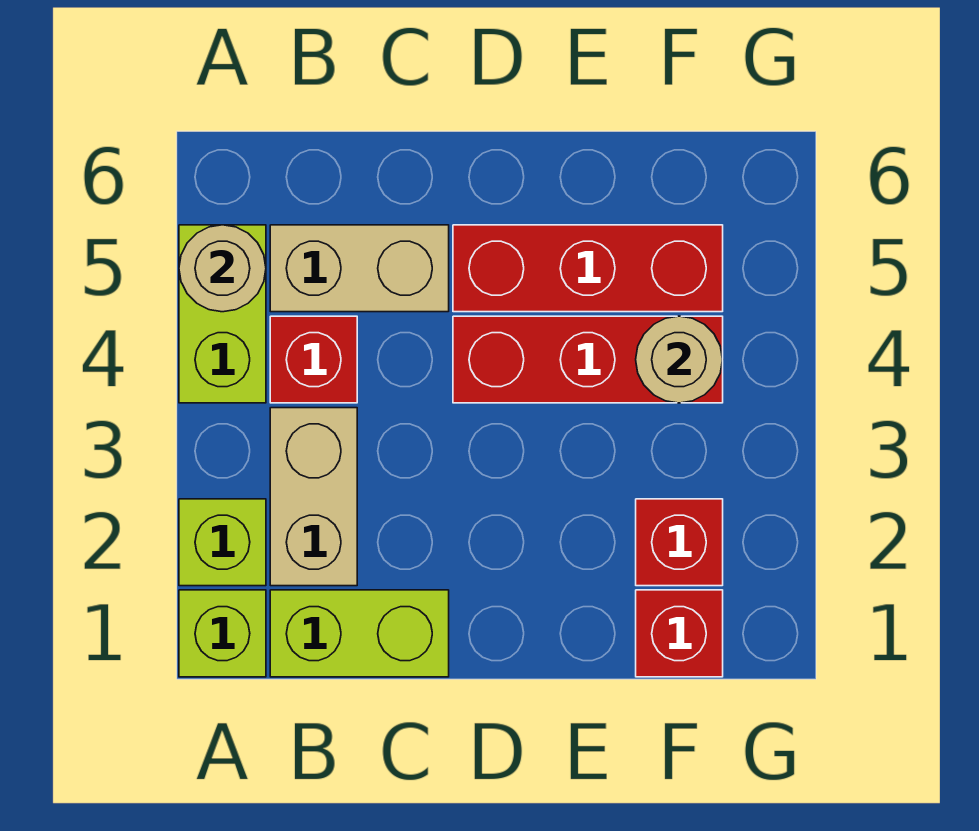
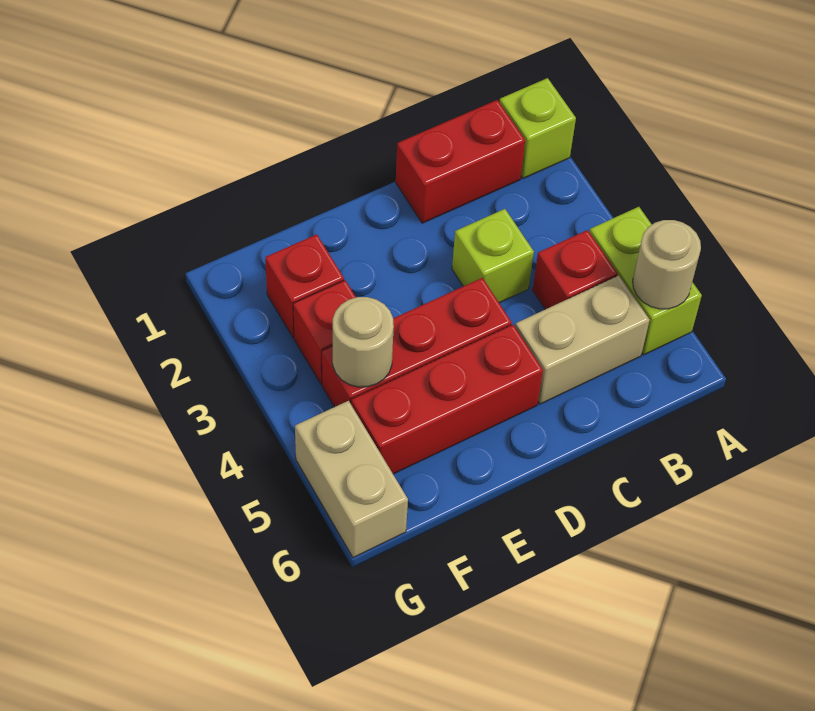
lime 1x1 brick [179,499,266,586] -> lime 1x1 brick moved to [452,209,534,303]
lime 1x2 brick [270,590,449,677] -> red 1x2 brick [396,100,525,223]
tan 1x2 brick [270,408,357,586] -> tan 1x2 brick moved to [295,401,408,558]
red 1x1 brick [636,590,723,677] -> red 1x1 brick moved to [293,280,356,384]

